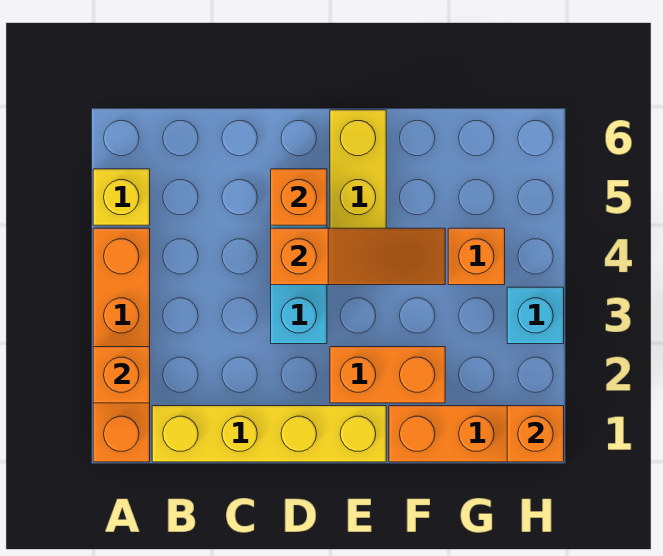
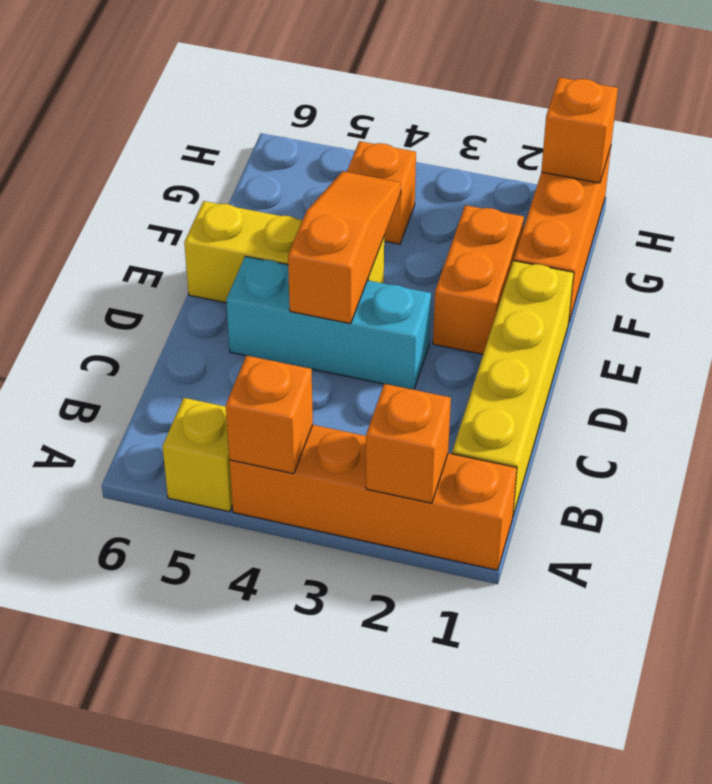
orange 1x1 brick [271,169,327,225] -> orange 1x1 brick moved to [226,356,313,474]
cyan 1x1 brick [507,287,564,344] -> none

